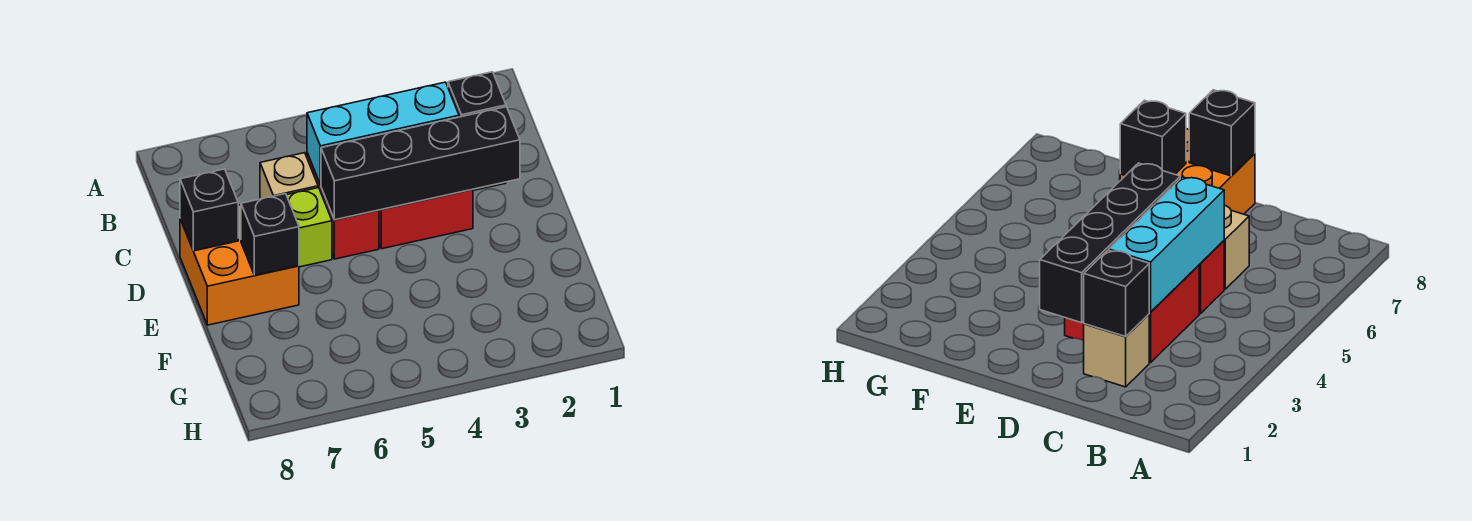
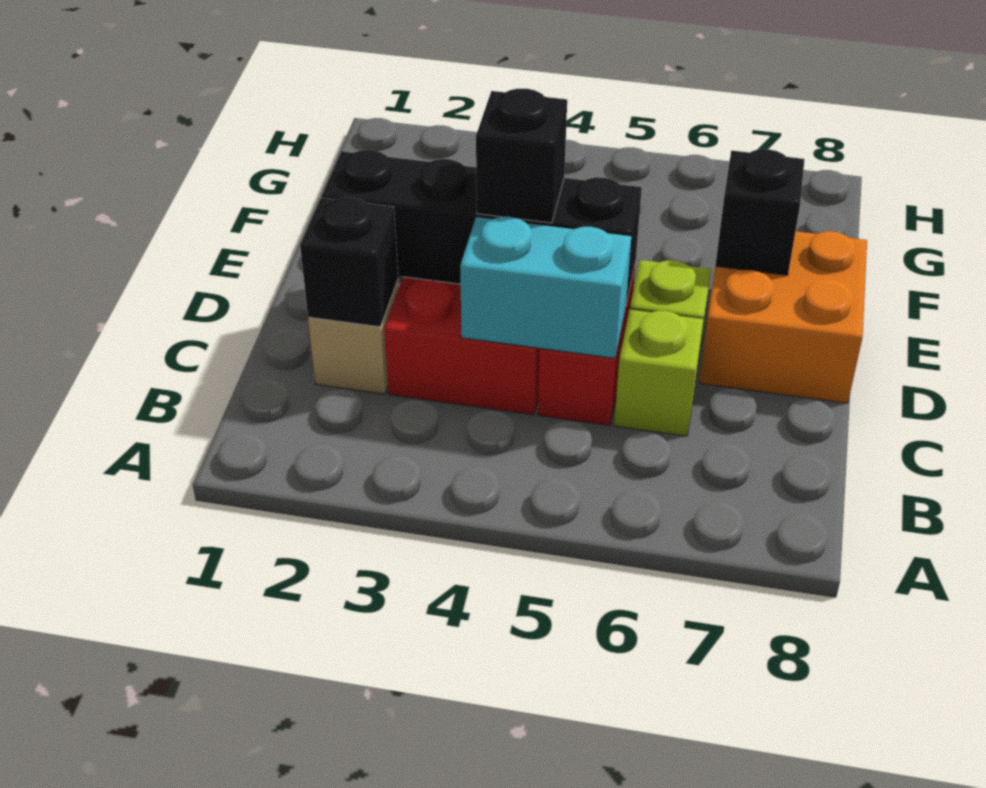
cyan 1x3 brick [307,82,459,185] -> cyan 1x2 brick [460,217,631,358]
tan 1x1 brick [260,153,318,199] -> lime 1x1 brick [614,309,704,436]
black 1x1 brick [180,169,238,251] -> black 1x1 brick moved to [476,89,567,223]

